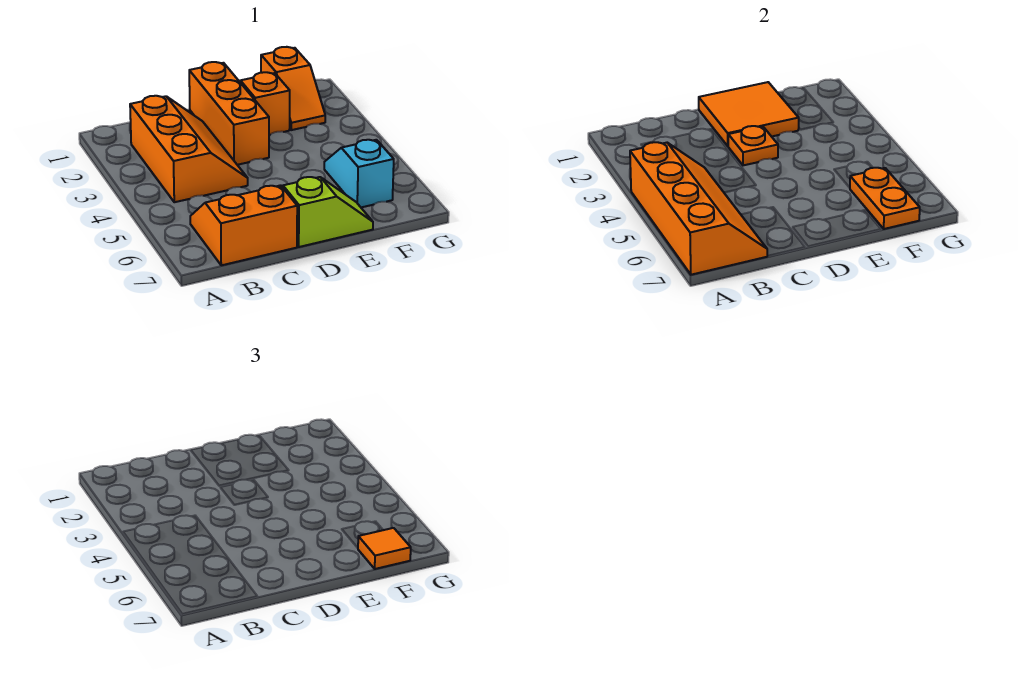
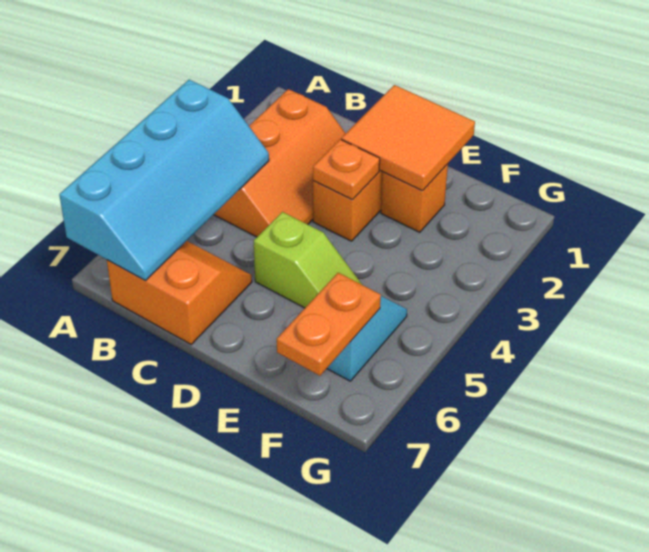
orange 2x4 slope [630,142,767,275] -> cyan 2x4 slope [59,80,269,280]
lime 1x2 slope [283,177,373,247] -> lime 1x2 slope moved to [254,212,362,308]
orange 1x2 slope [261,47,325,130] -> none
orange 1x1 tile [358,528,411,569] -> none

